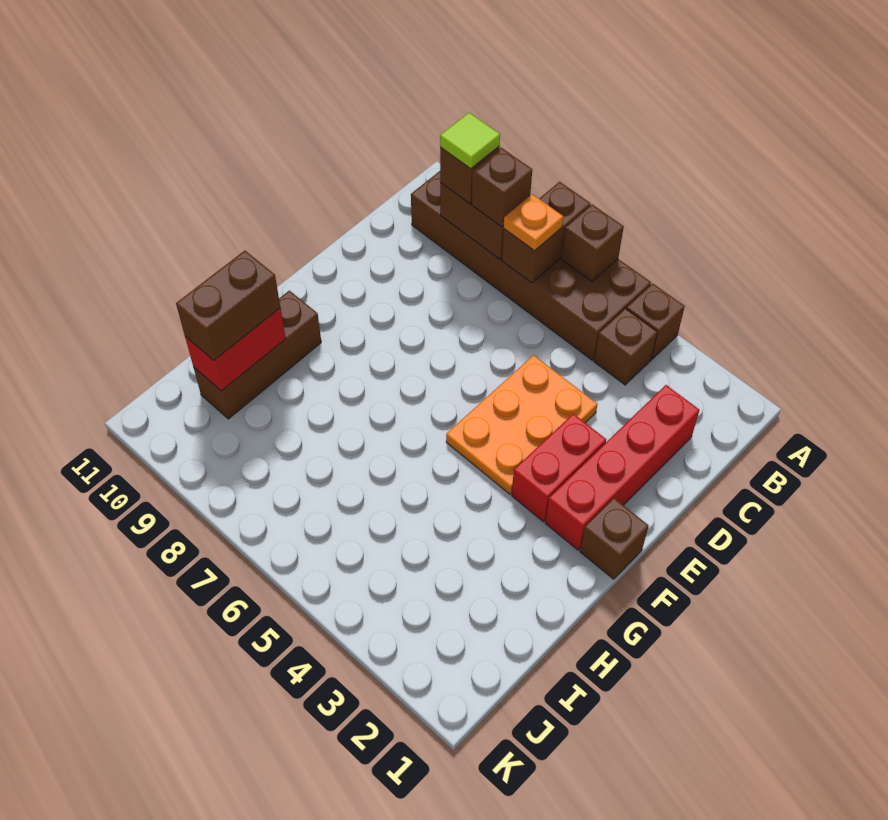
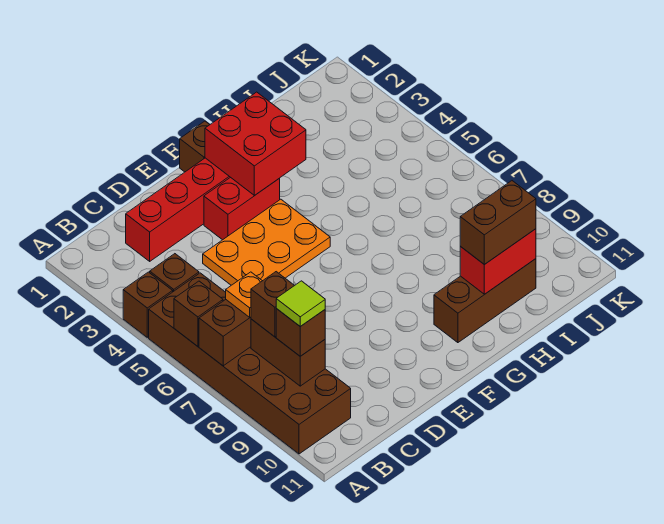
none -> red 2x2 brick [205,92,306,195]

